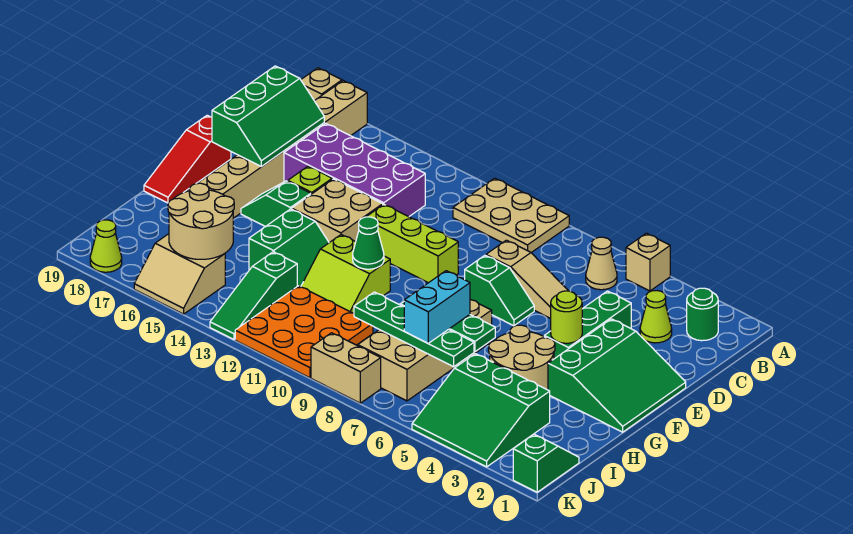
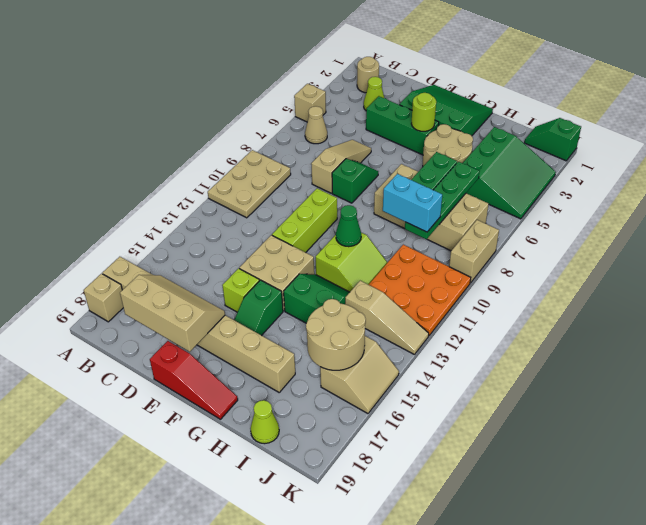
green 1x1 round brick [687,288,718,341] -> tan 1x1 round brick [357,57,379,93]
purple 2x4 brick [284,123,425,217] -> none
green 2x3 slope [212,66,324,167] -> tan 2x3 slope [120,275,225,352]
cyan 1x2 brick [404,271,470,343] -> cyan 1x2 brick moved to [383,174,442,232]
green 1x3 slope [210,252,297,340] -> tan 1x3 slope [345,281,429,355]
lime 1x1 cone [90,220,122,272] -> lime 1x1 cone moved to [251,400,279,444]

